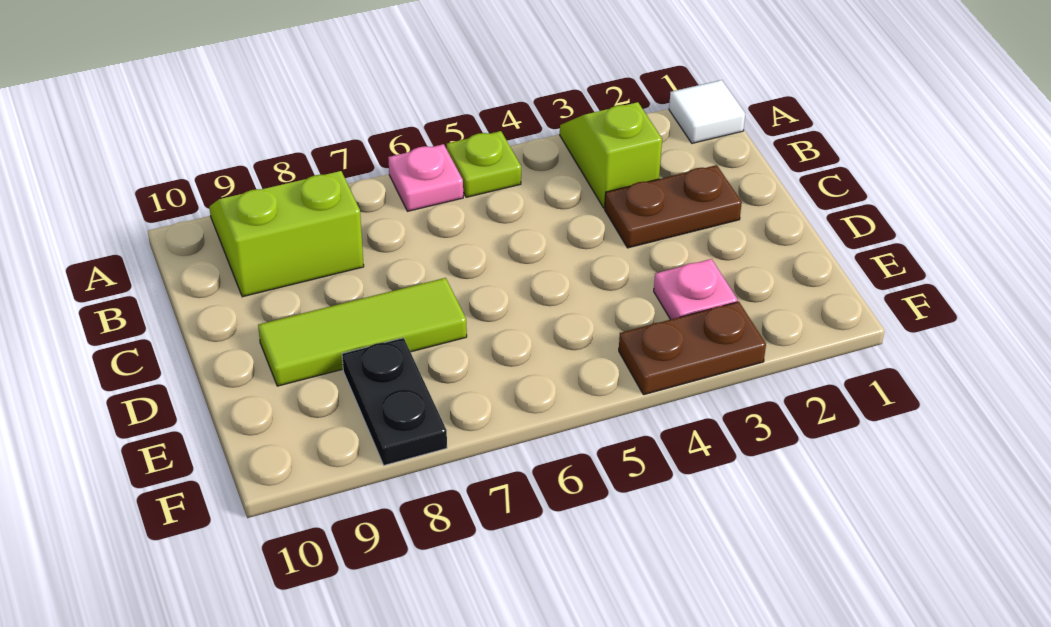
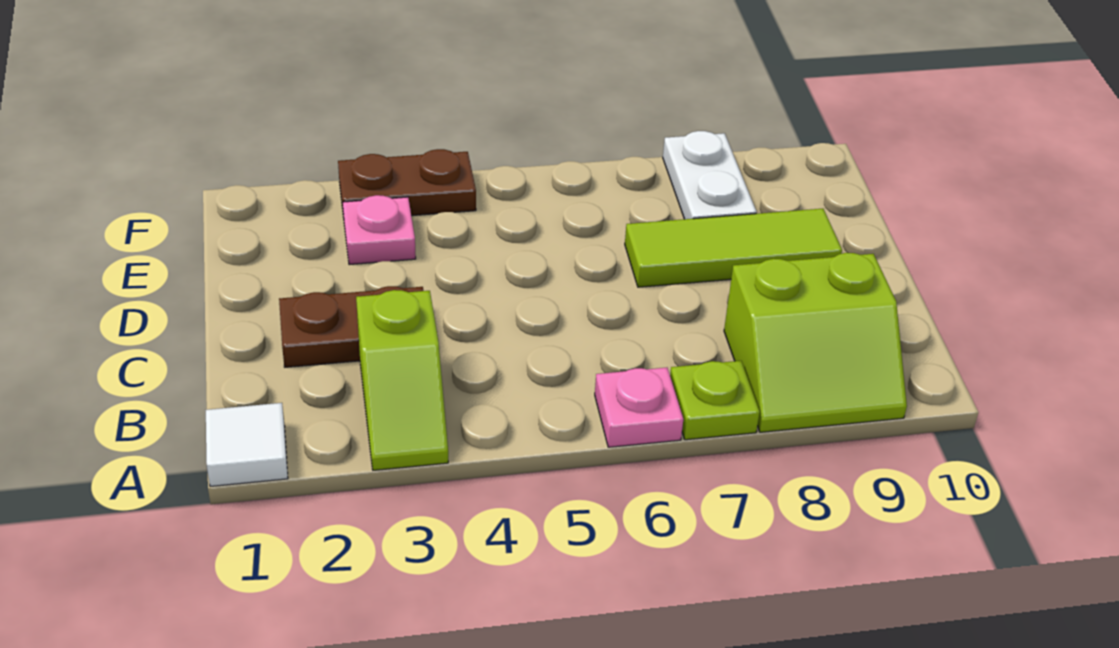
lime 1x1 plate [447,131,521,197] -> lime 1x1 plate moved to [670,361,760,440]
black 1x2 plate [342,338,447,465] -> white 1x2 plate [663,131,756,219]

